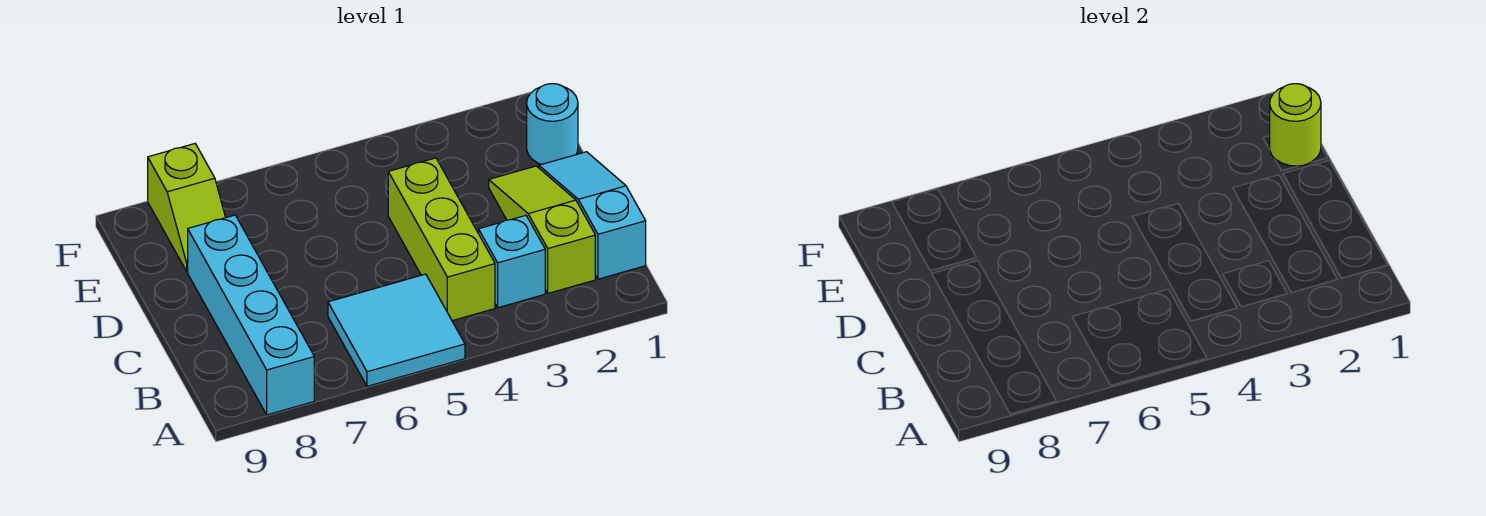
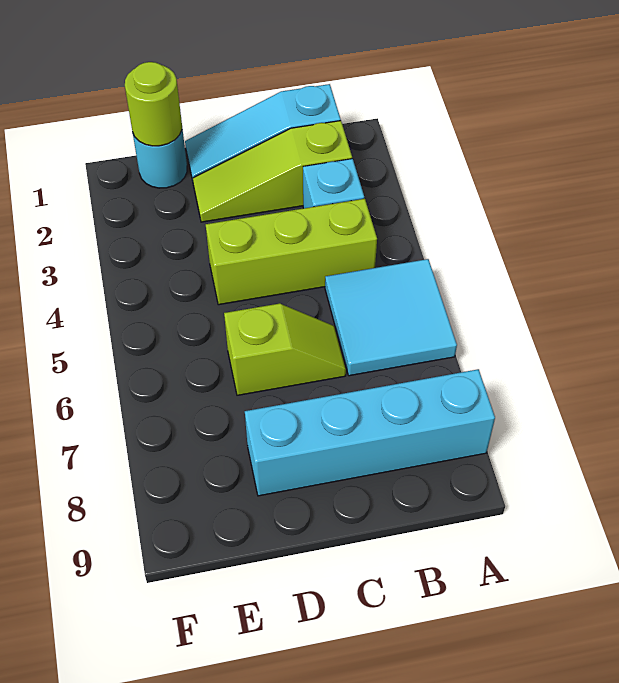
lime 1x2 slope [148,144,226,272] -> lime 1x2 slope moved to [224,303,346,395]

